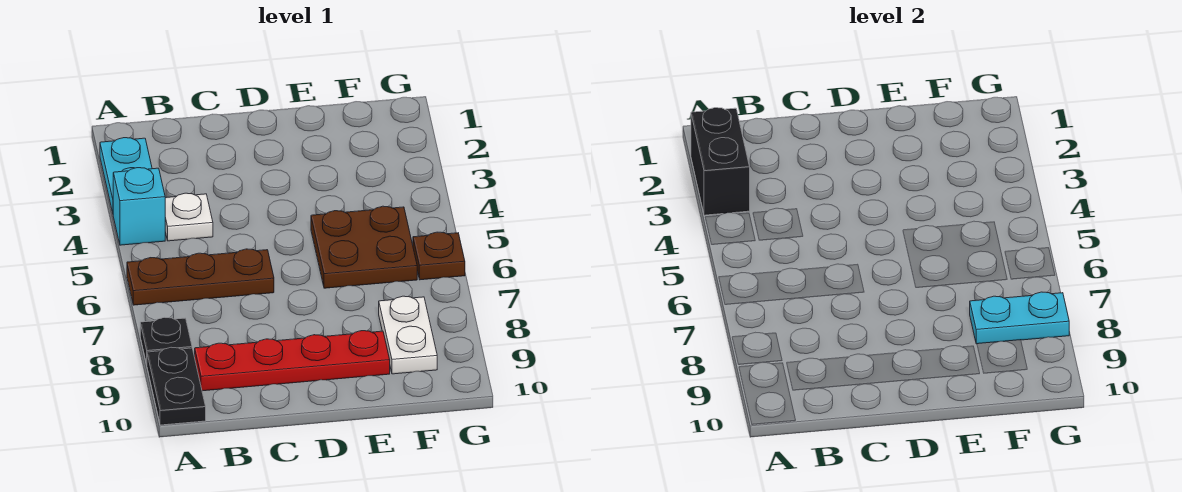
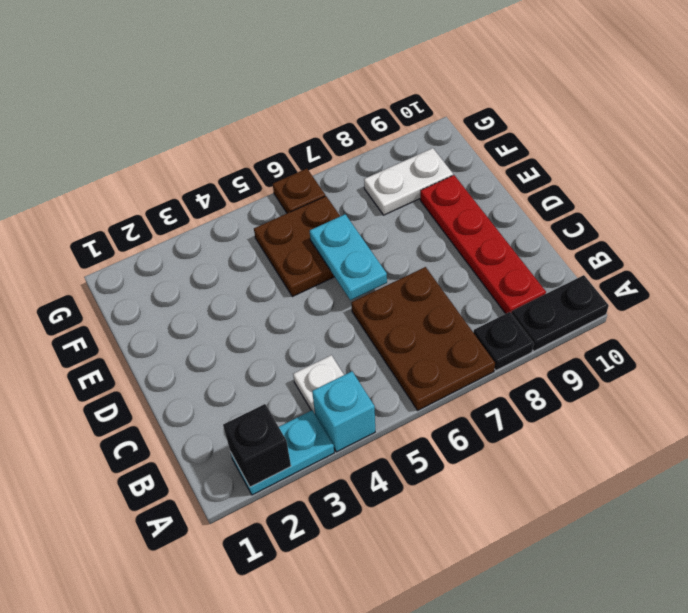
black 1x2 brick [691,108,750,215] -> black 1x1 brick [223,404,291,487]
brown 1x3 plate [127,249,274,305] -> brown 2x3 plate [351,267,495,410]
cyan 1x2 plate [970,292,1069,344] -> cyan 1x2 plate moved to [310,214,387,300]

